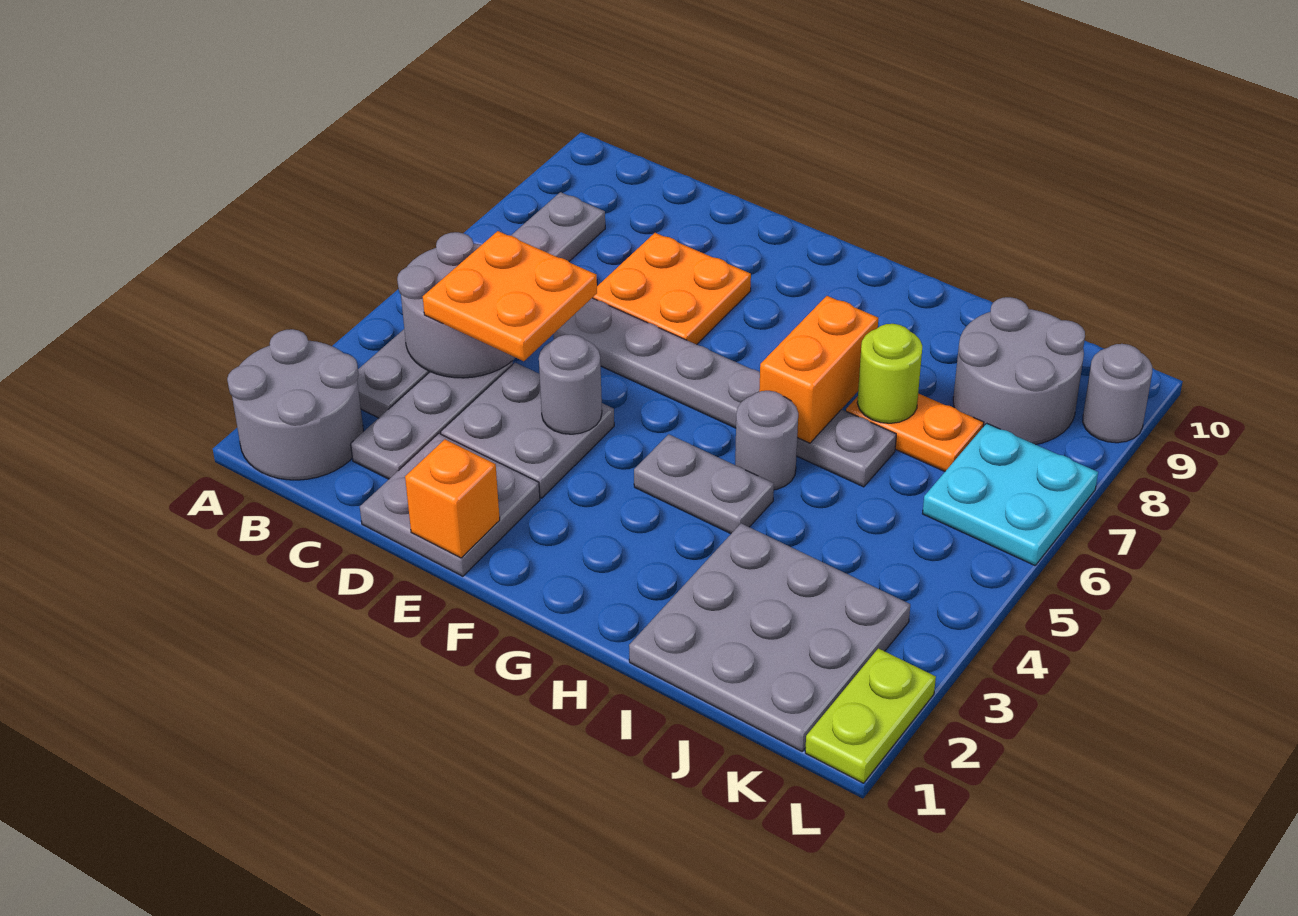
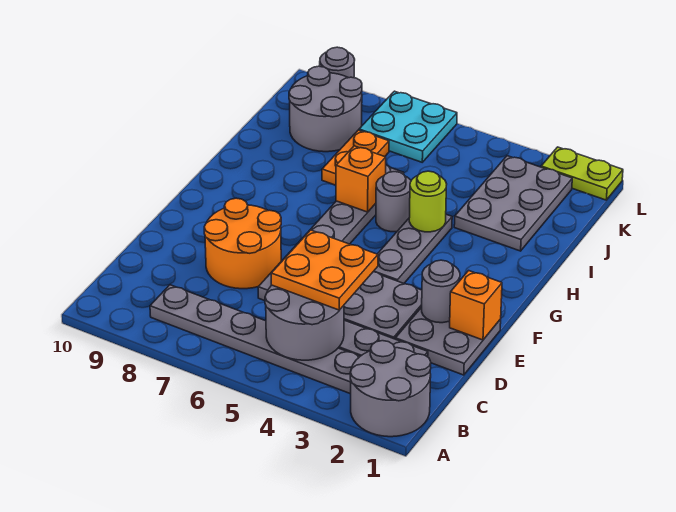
orange 2x2 plate [593,233,751,345] -> orange 2x2 round brick [204,198,281,289]
grey 1x1 round brick [539,334,602,434] -> grey 1x1 round brick moved to [422,260,460,323]
grey 1x2 plate [634,434,774,534] -> grey 1x3 plate [373,215,452,283]
orange 1x2 brick [759,296,878,443] -> orange 1x1 brick [336,146,386,212]
grey 3x3 plate [629,523,910,751] -> grey 2x3 plate [454,156,572,251]
lime 1x1 round brick [857,324,922,423] -> lime 1x1 round brick moved to [409,171,447,232]

